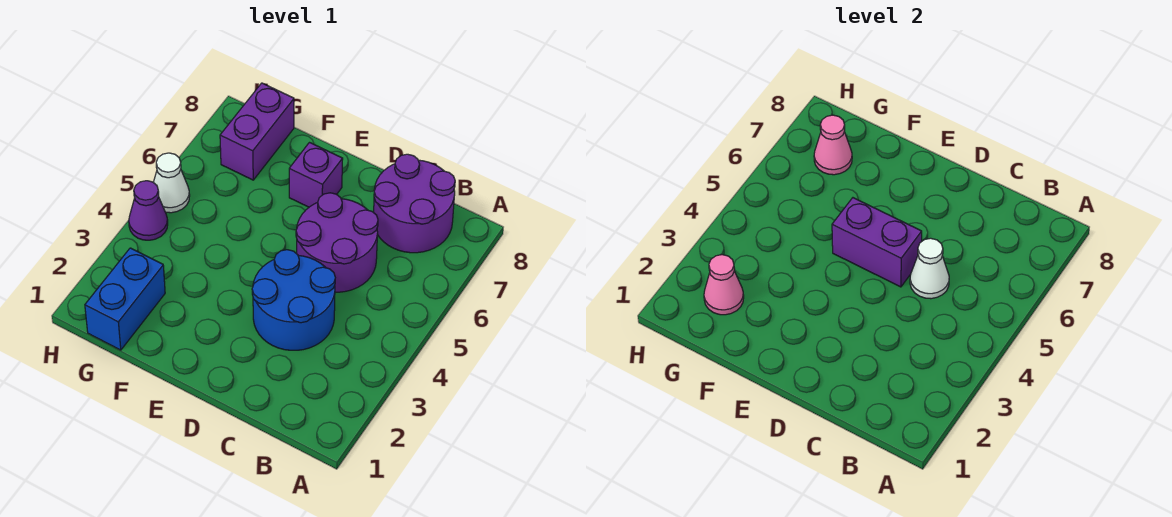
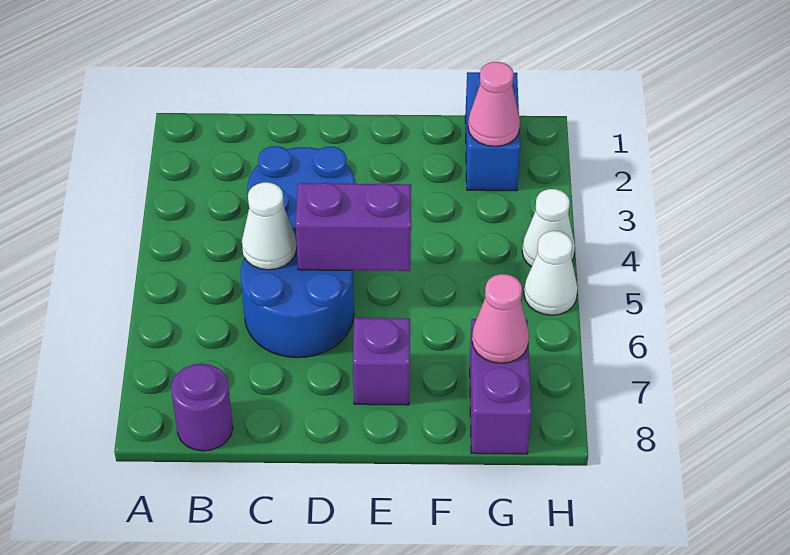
purple 2x2 round brick [374,154,455,253] -> purple 1x1 round brick [171,363,233,451]
purple 2x2 round brick [296,193,378,292] -> blue 2x2 round brick [241,229,354,358]
purple 1x1 cone [129,181,168,240] -> white 1x1 cone [522,189,575,267]

